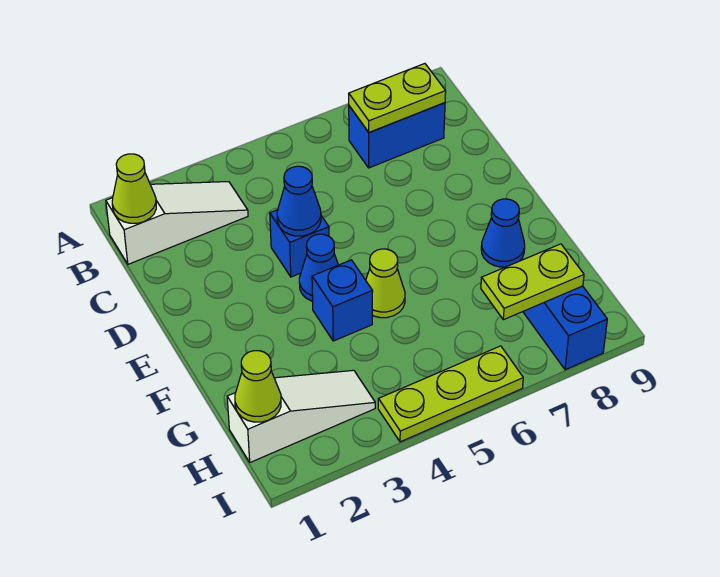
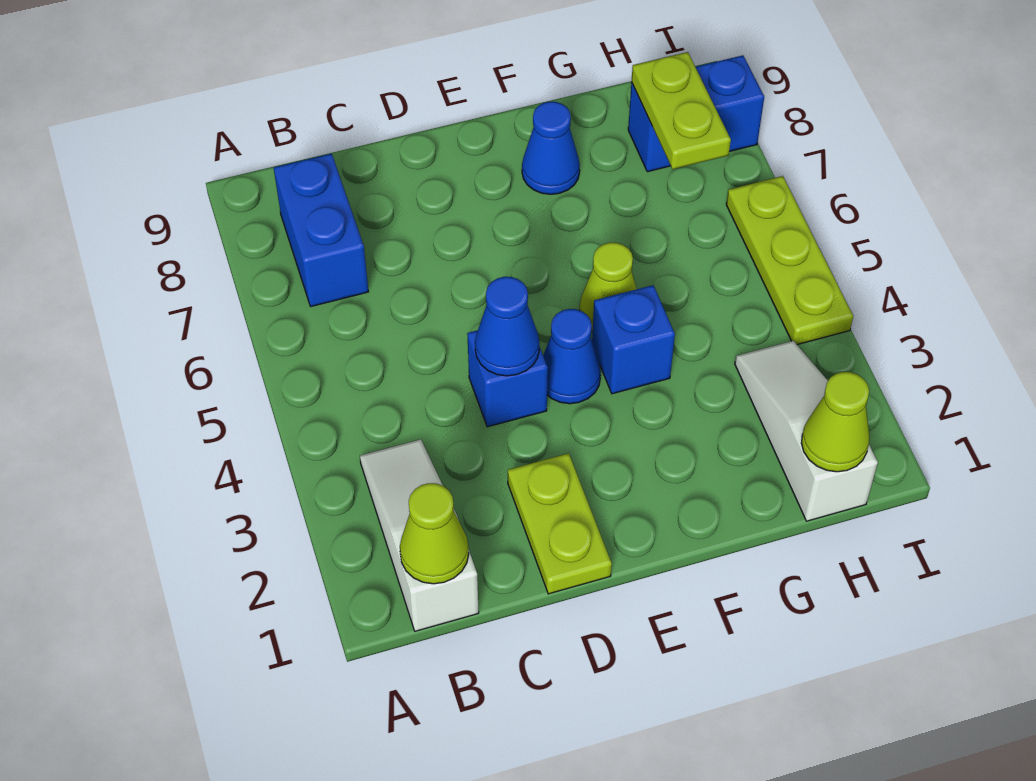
lime 1x2 plate [349,64,446,132] -> lime 1x2 plate moved to [508,453,612,594]

